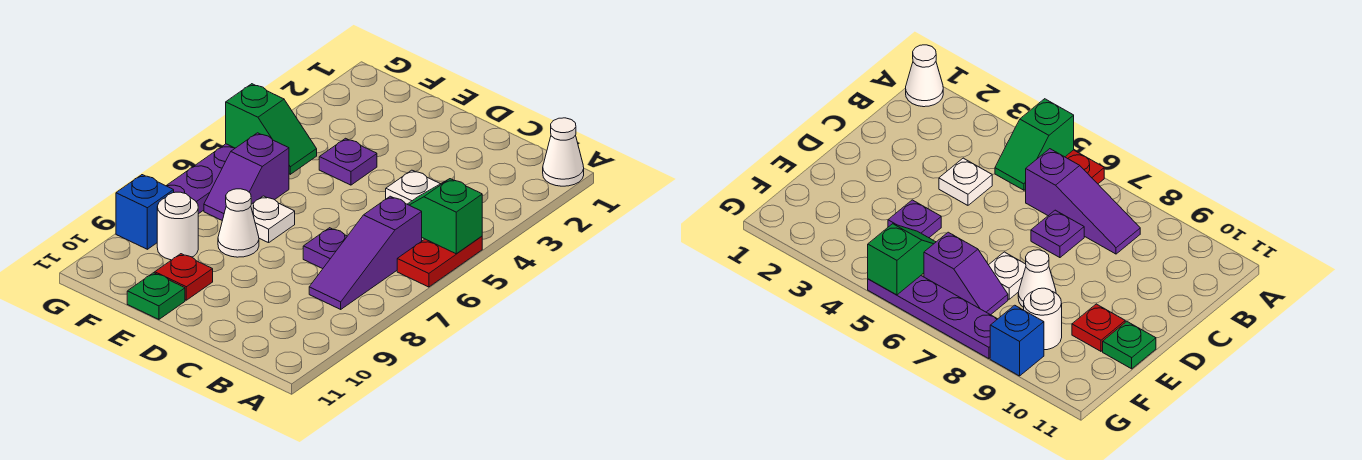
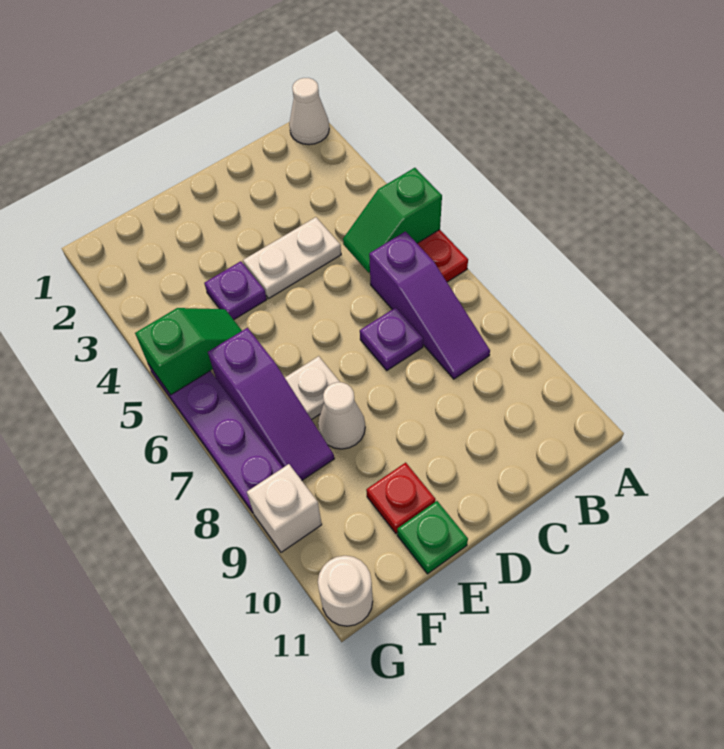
white 1x1 plate [386,170,440,204] -> white 1x2 plate [243,217,341,298]
purple 1x2 slope [204,133,289,221] -> purple 1x3 slope [208,328,334,480]
white 1x1 round brick [157,192,198,260] -> white 1x1 round brick moved to [318,556,373,626]
blue 1x1 brick [116,175,174,249] -> white 1x1 brick [247,464,322,552]

